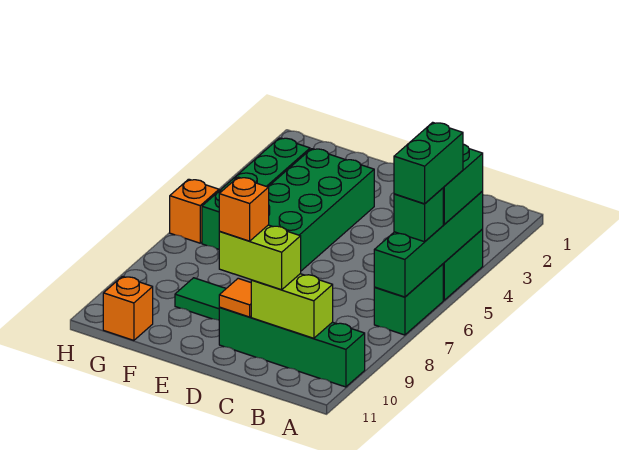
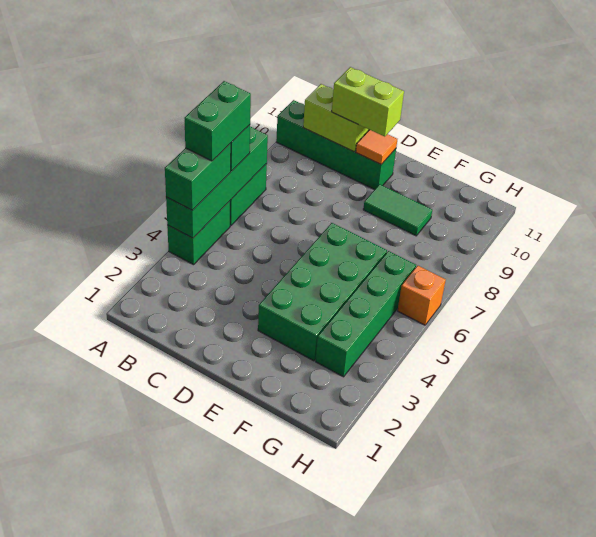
orange 1x1 brick [219,177,269,241] -> none
orange 1x1 brick [103,276,153,340] -> none

